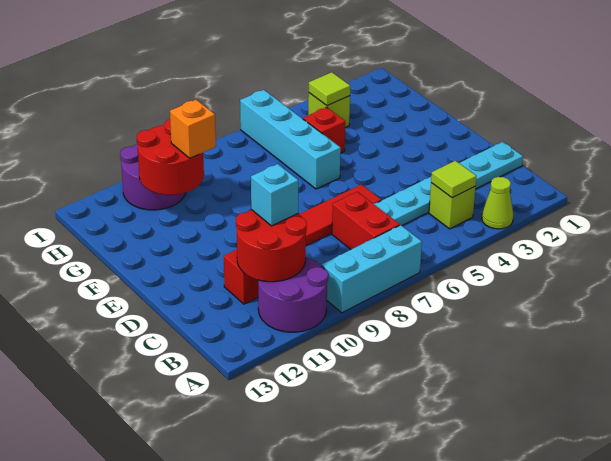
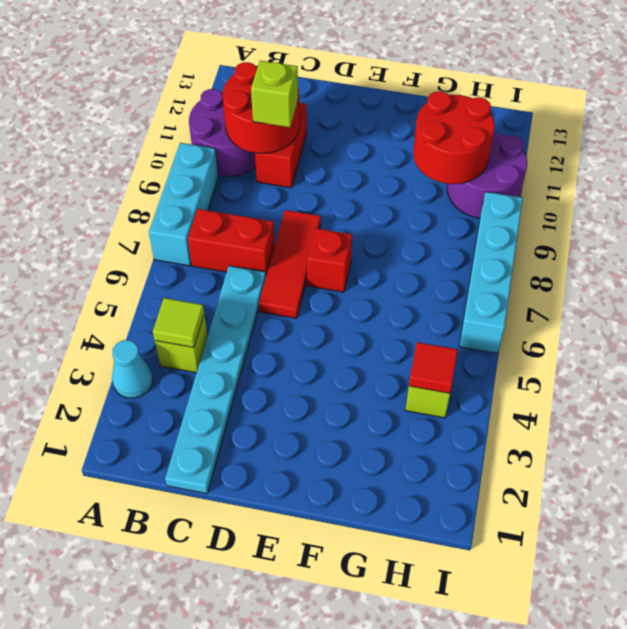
lime 1x1 cone [482,177,513,229] -> cyan 1x1 cone [112,340,153,398]
cyan 1x1 brick [251,164,298,226] -> lime 1x1 brick [251,61,298,127]
cyan 1x4 brick [240,90,341,189] -> cyan 1x4 brick turned to [459,192,523,354]
red 1x1 brick [303,107,345,153] -> red 1x1 brick moved to [307,228,352,292]
orange 1x1 brick [170,100,216,158] -> none
lime 1x1 tile [309,72,350,106] -> red 1x1 tile [409,342,458,393]

